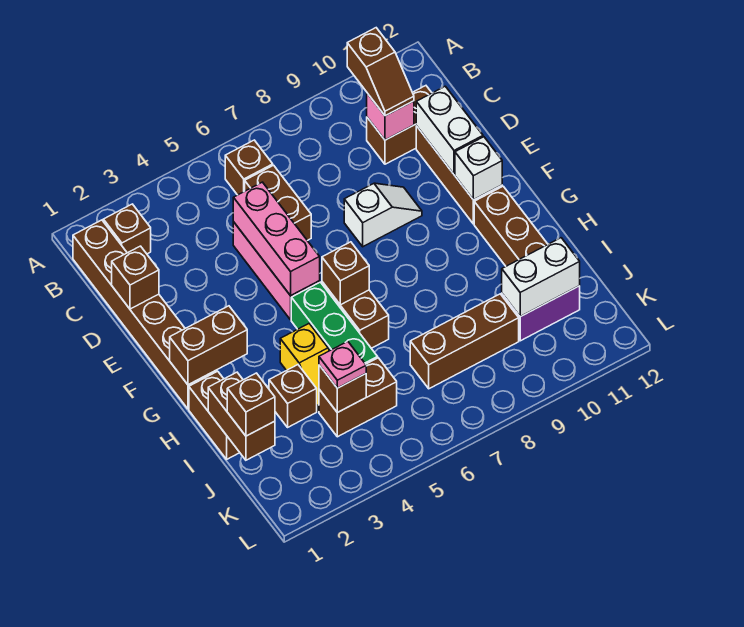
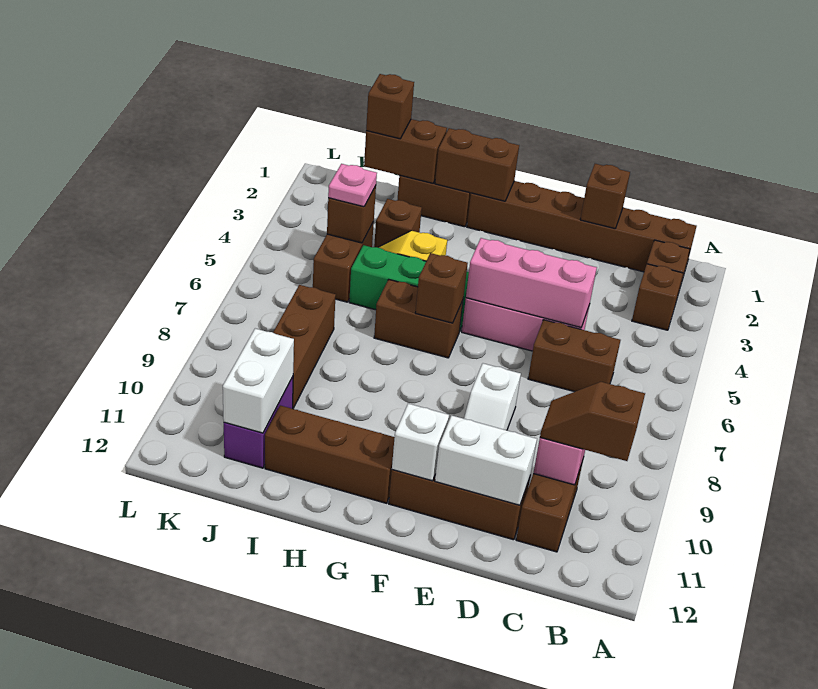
brown 1x1 brick [225,140,273,195] -> brown 1x1 brick moved to [632,264,683,330]
brown 1x2 brick [170,306,247,385] -> brown 1x2 brick turned to [435,128,519,201]

